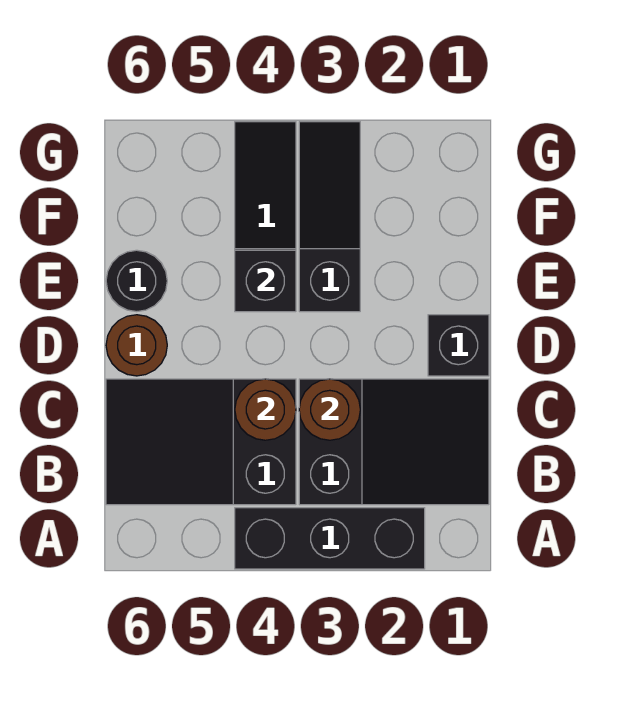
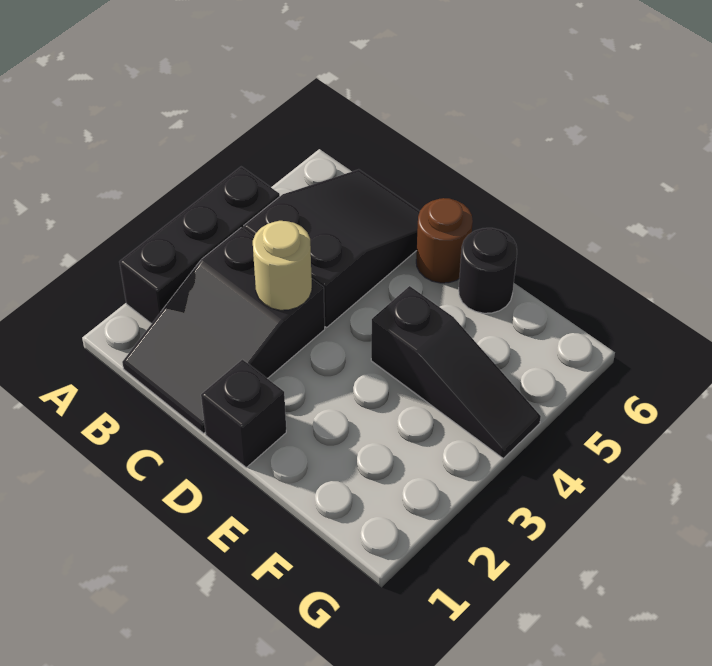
brown 1x1 round brick [299,379,360,440] -> tan 1x1 round brick [253,221,312,310]
brown 1x1 round brick [235,379,296,440] -> none
black 1x3 slope [299,122,360,312] -> none
black 1x1 brick [235,250,296,312] -> none

